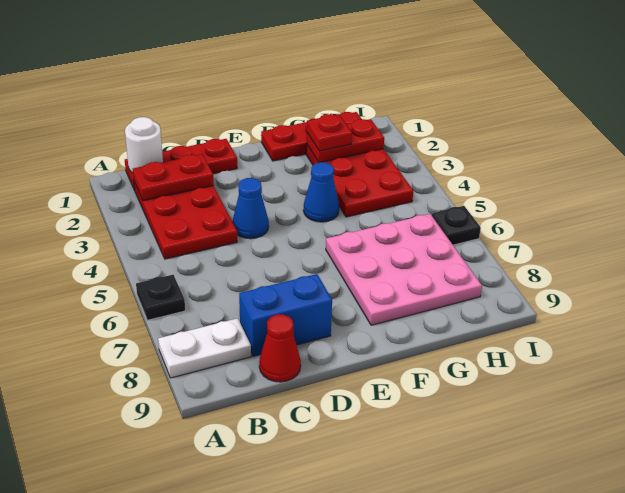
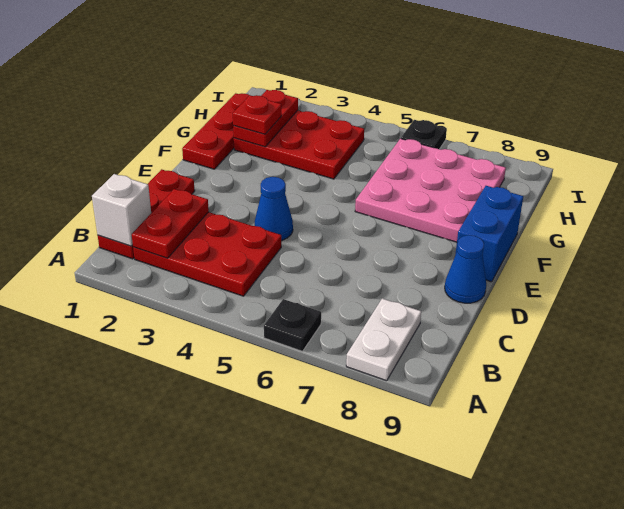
white 1x1 round brick [125,117,163,173] -> white 1x1 brick [92,174,151,246]
blue 1x2 brick [239,274,332,356] -> blue 1x2 brick moved to [455,186,523,282]
red 1x1 cone [259,314,301,382] -> none
blue 1x1 cone [303,162,339,222] -> blue 1x1 cone moved to [445,235,486,303]

